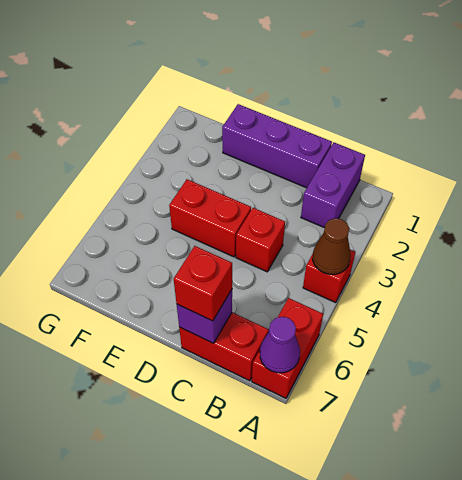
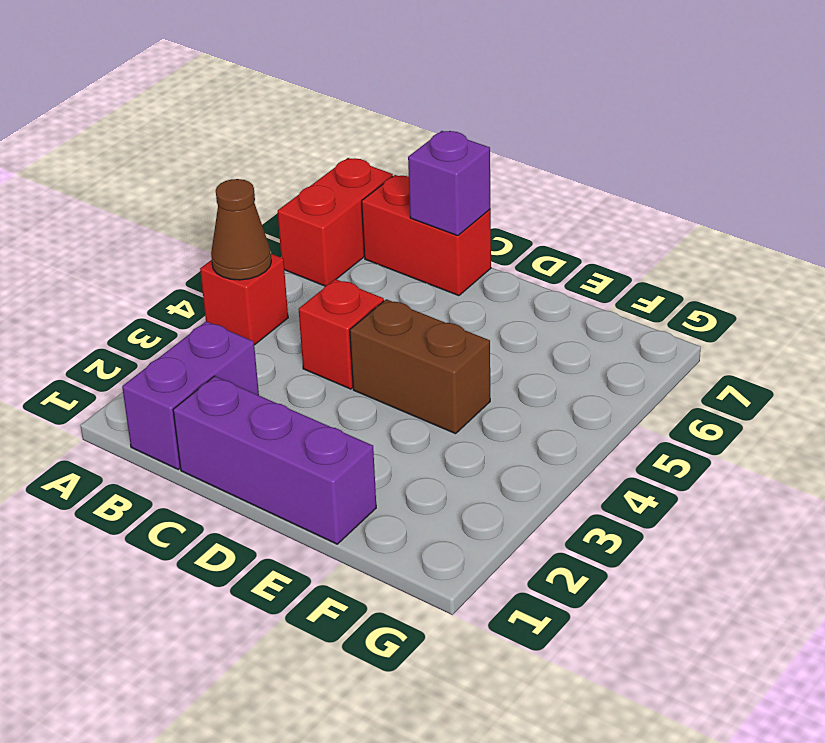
purple 1x1 cone [260,317,300,373] -> none
red 1x1 brick [174,246,232,321] -> none
red 1x2 brick [169,179,251,257] -> brown 1x2 brick [350,299,490,434]

